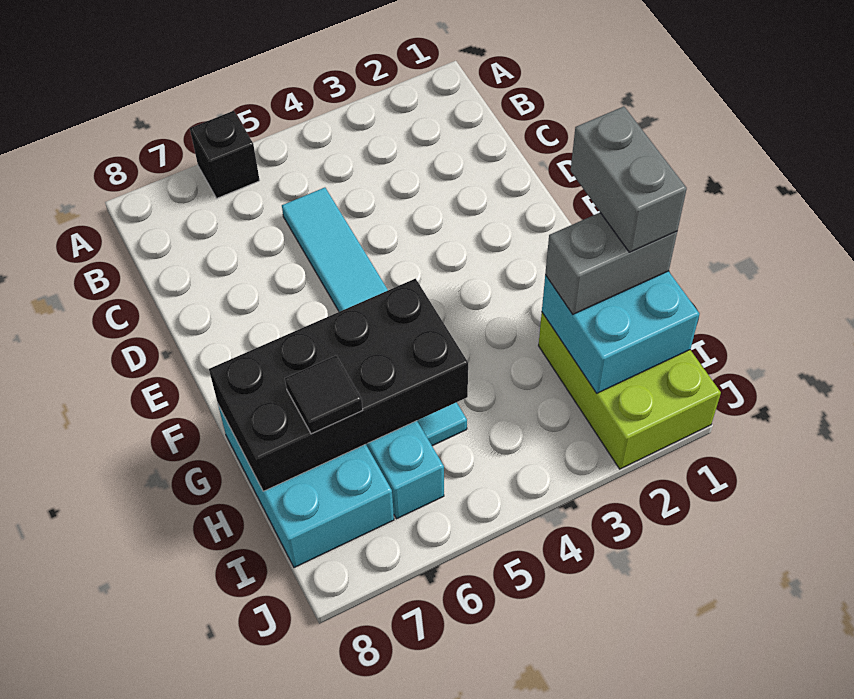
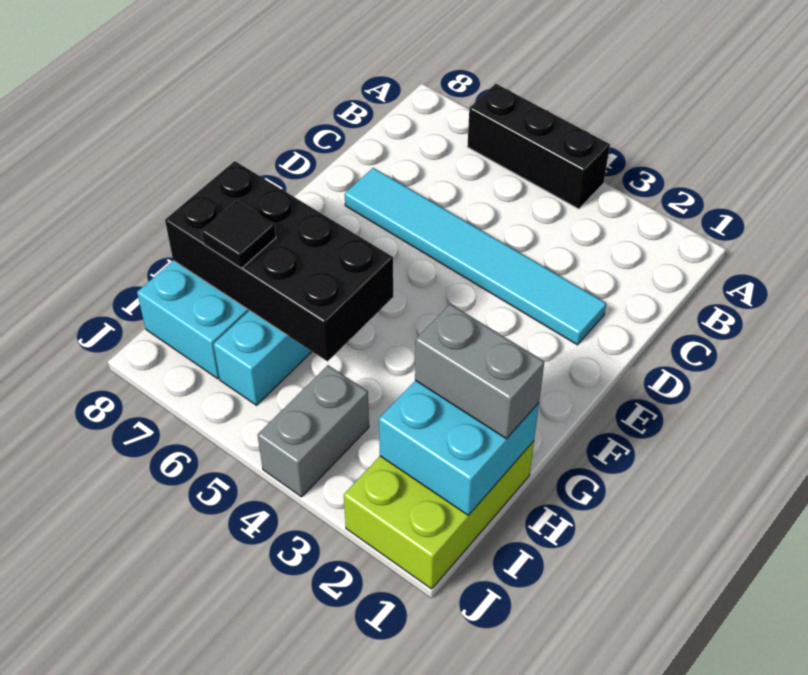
black 1x1 brick [190,111,260,198] -> black 1x3 brick [467,84,610,209]
cyan 1x6 tile [282,188,467,446] -> cyan 1x6 tile turned to [345,168,606,345]
grey 1x2 brick [571,107,687,252] -> grey 1x2 brick moved to [258,365,369,497]

